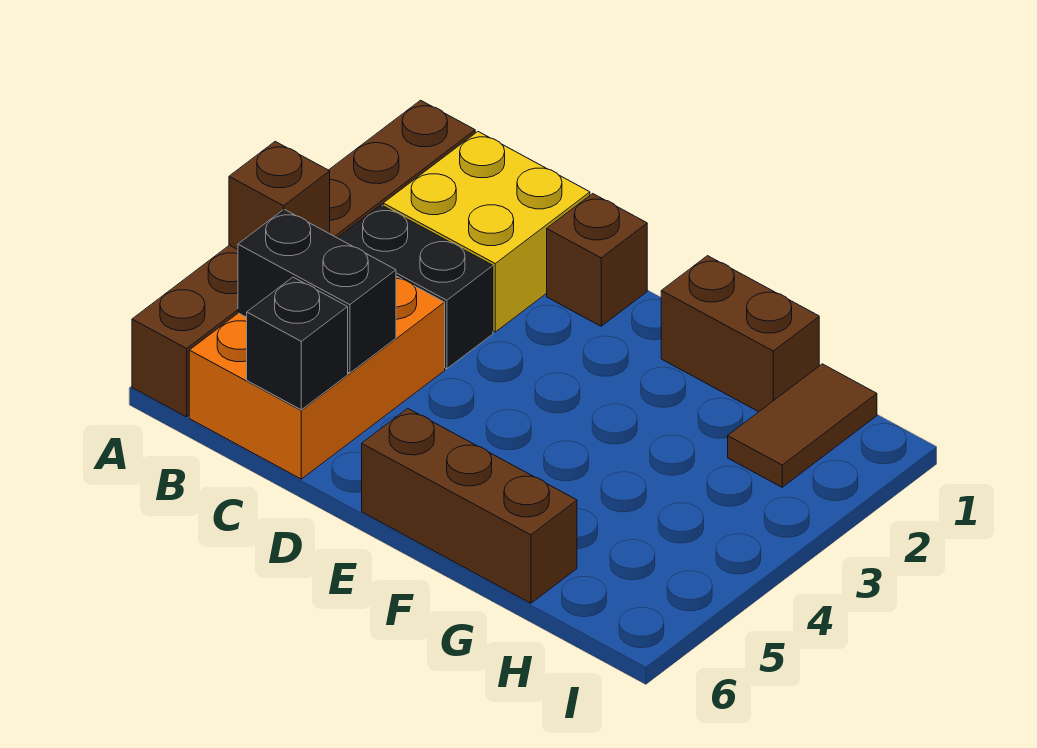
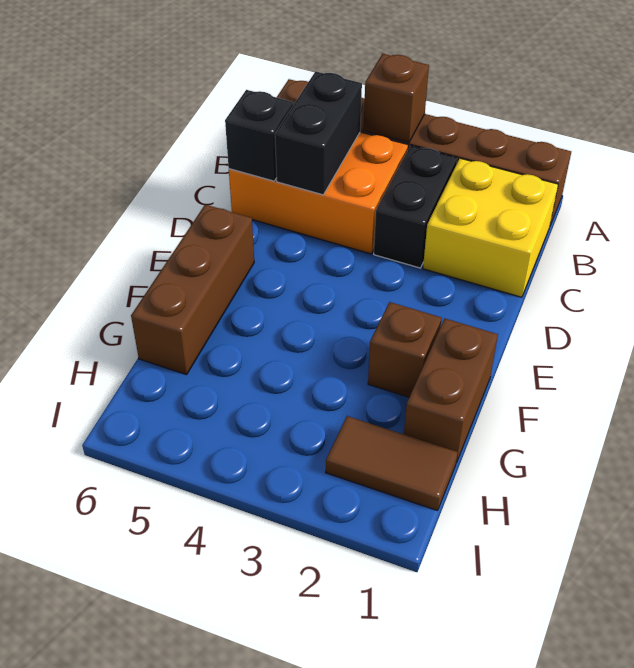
brown 1x1 brick [547,194,647,326] -> brown 1x1 brick moved to [368,302,442,397]

